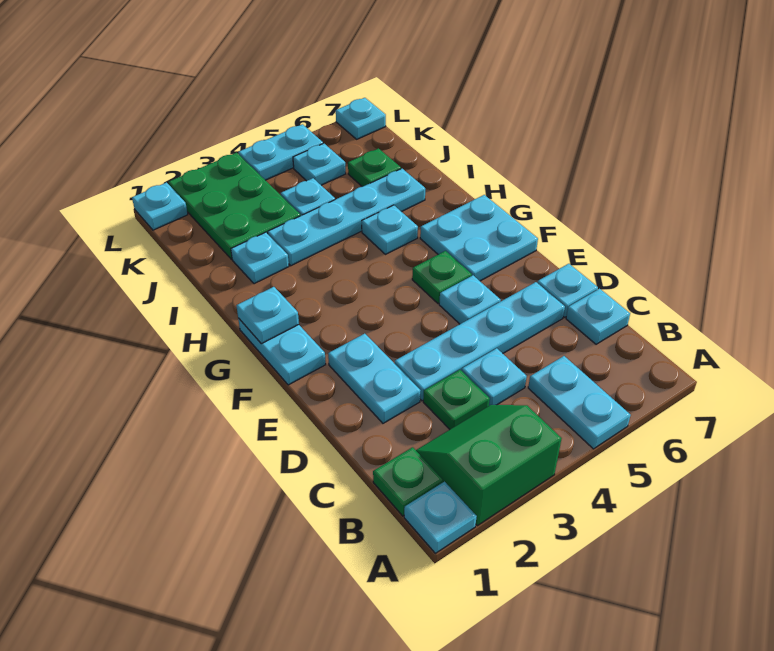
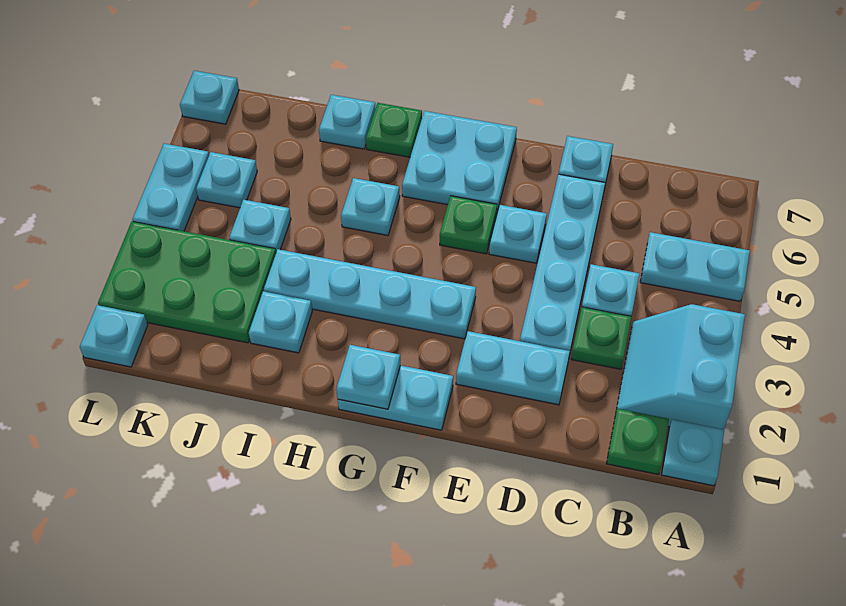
green 2x2 slope [416,405,562,526] -> cyan 2x2 slope [617,304,745,430]
cyan 1x1 plate [566,289,630,344] -> cyan 1x1 plate moved to [319,95,375,149]
cyan 1x4 plate [268,169,425,266] -> cyan 1x4 plate turned to [264,249,476,339]
green 1x1 plate [348,148,401,187] -> green 1x1 plate moved to [366,103,422,157]

